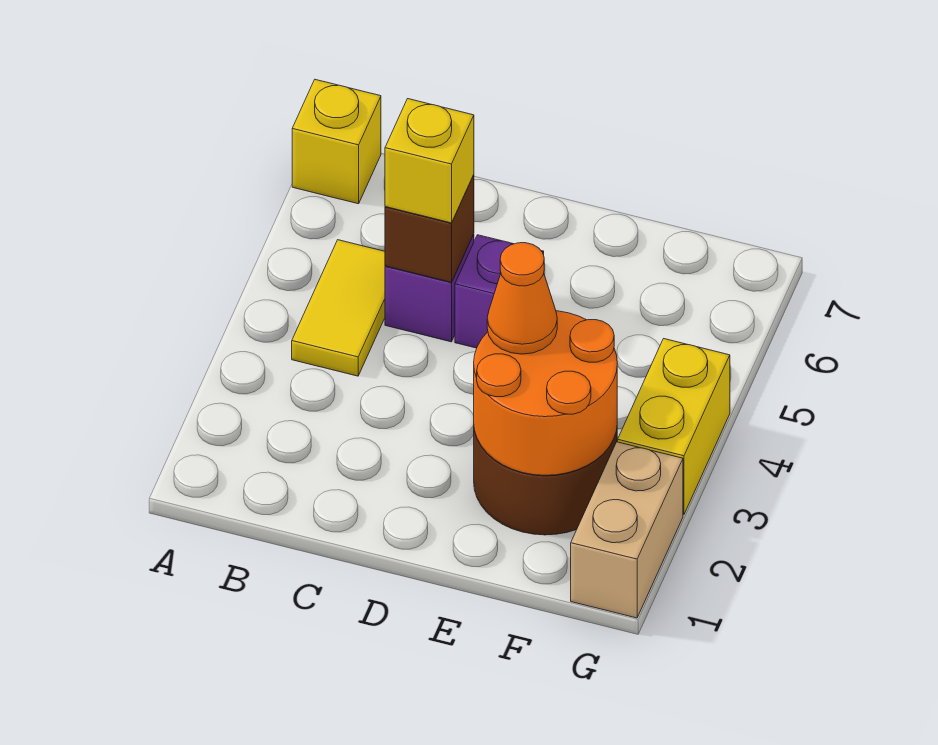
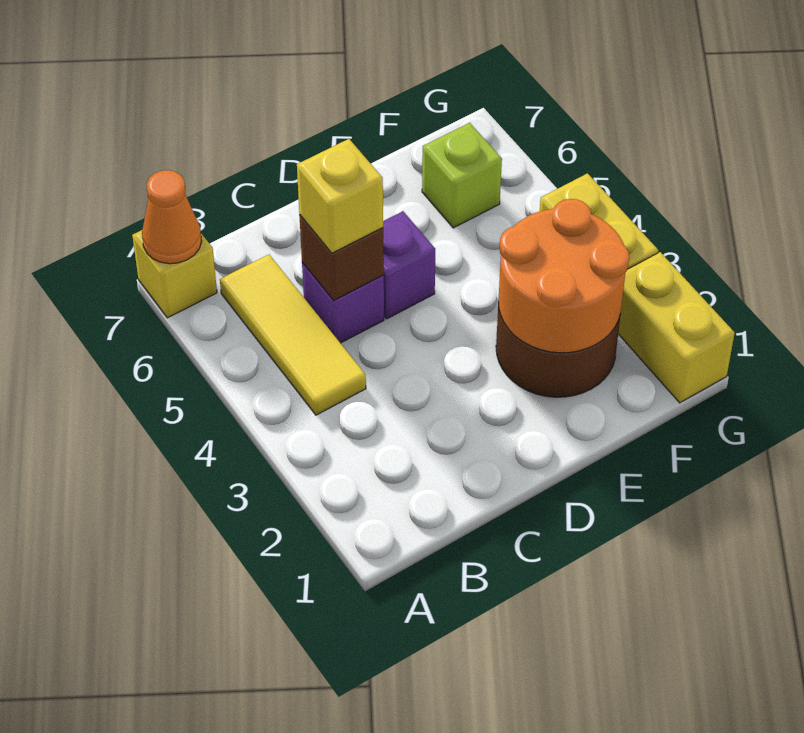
yellow 1x2 tile [292,240,385,376] -> yellow 1x3 tile [220,255,366,415]
orange 1x1 cone [487,243,557,354] -> orange 1x1 cone moved to [142,170,202,264]
none -> lime 1x1 brick [422,123,502,228]
tan 1x2 brick [571,442,683,618] -> yellow 1x2 brick [618,252,735,403]

